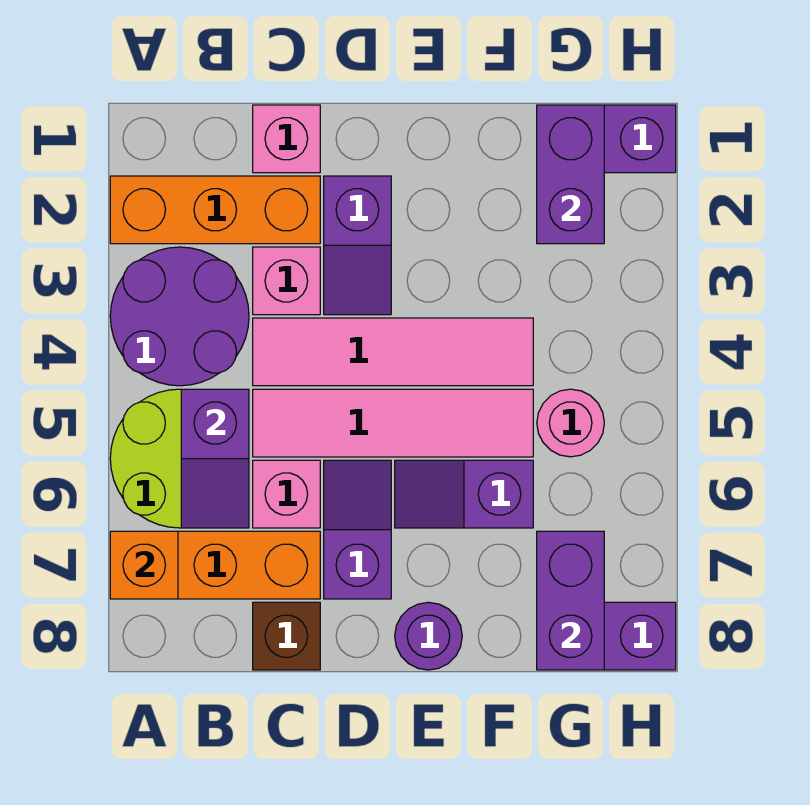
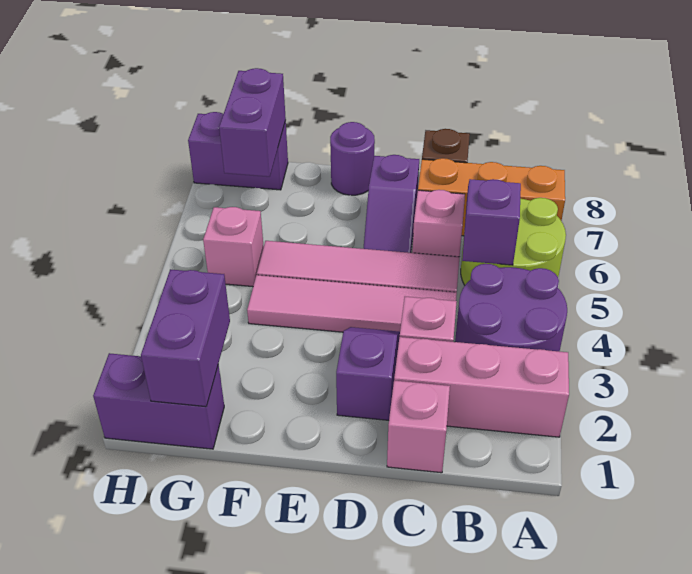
orange 1x3 brick [110,176,320,244] -> pink 1x3 brick [394,337,569,437]
orange 1x1 brick [110,531,178,599] -> none
purple 1x2 slope [395,460,533,528] -> none
pink 1x1 round brick [537,389,604,457] -> pink 1x1 brick [203,207,264,287]

